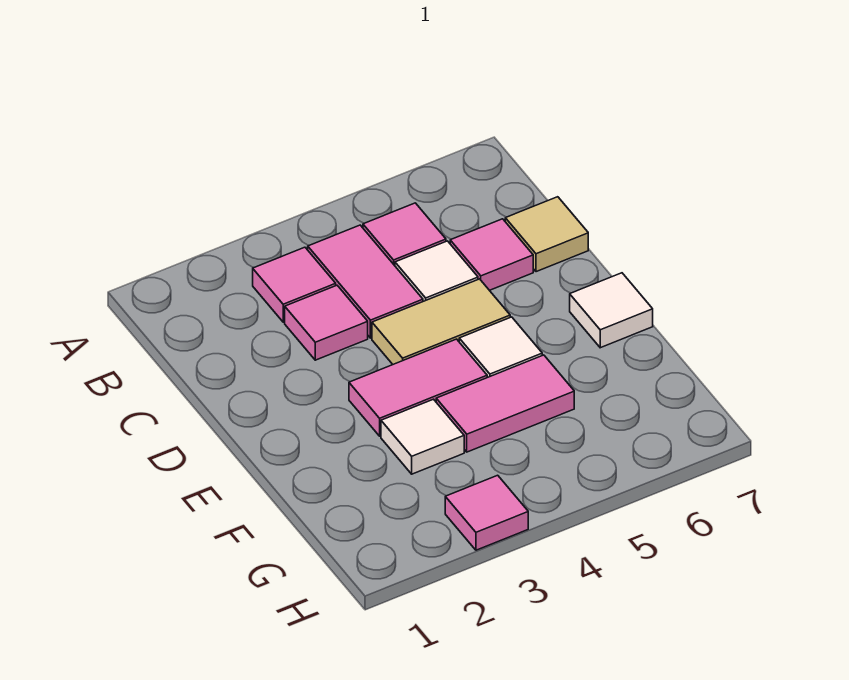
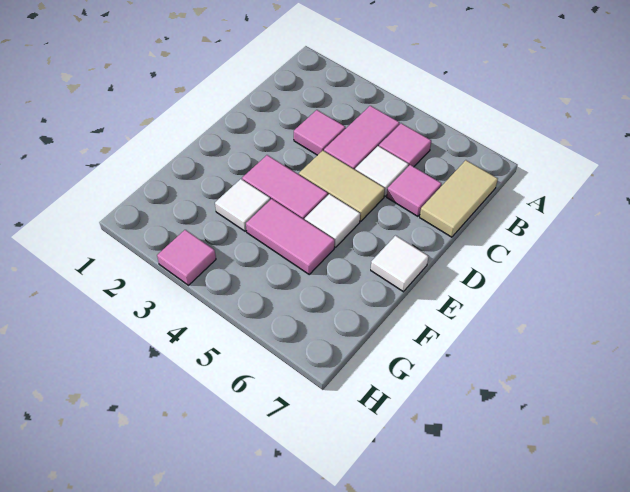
pink 1x1 tile [253,247,336,322] -> none
tan 1x1 tile [505,197,588,272] -> tan 1x2 tile [420,160,498,237]

